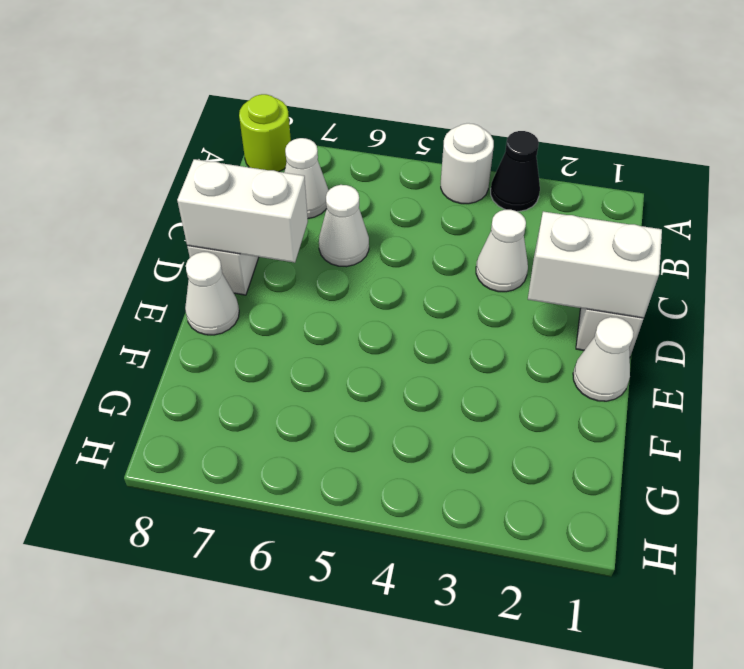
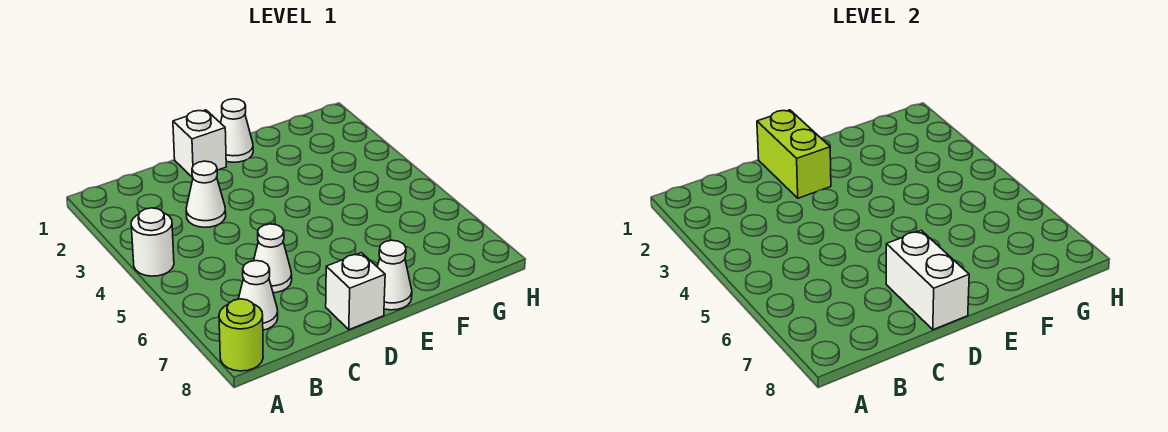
black 1x1 cone [491,131,540,211] -> none
white 1x2 brick [528,211,662,318] -> lime 1x2 brick [757,110,831,198]

